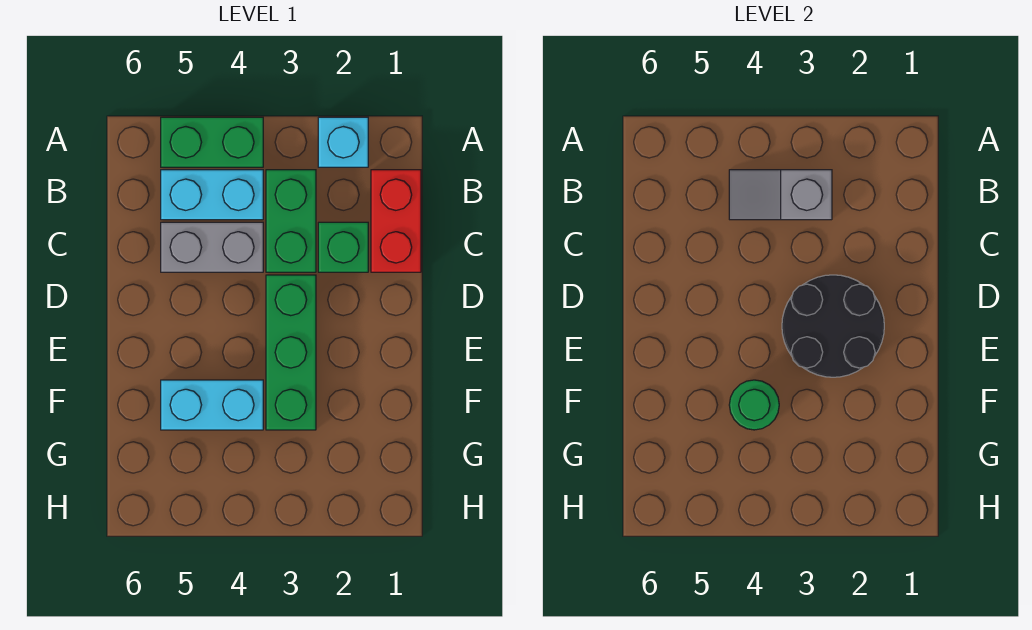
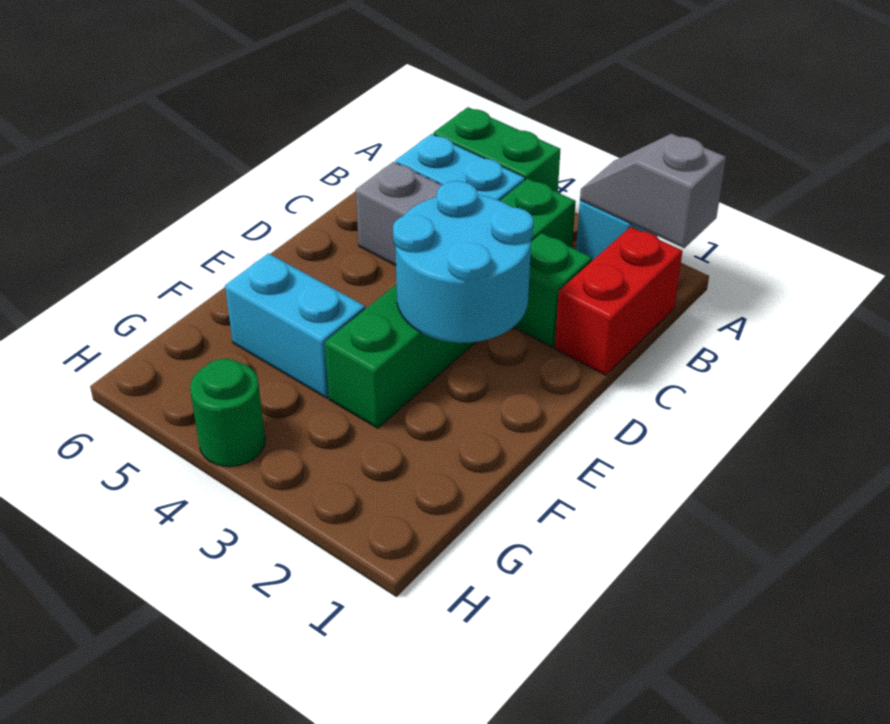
grey 1x2 slope [729,170,832,220] -> grey 1x2 slope moved to [580,134,726,248]
black 2x2 round brick [782,275,884,377] -> cyan 2x2 round brick [393,181,533,343]
green 1x1 round brick [729,380,779,430] -> green 1x1 round brick moved to [190,359,265,467]

